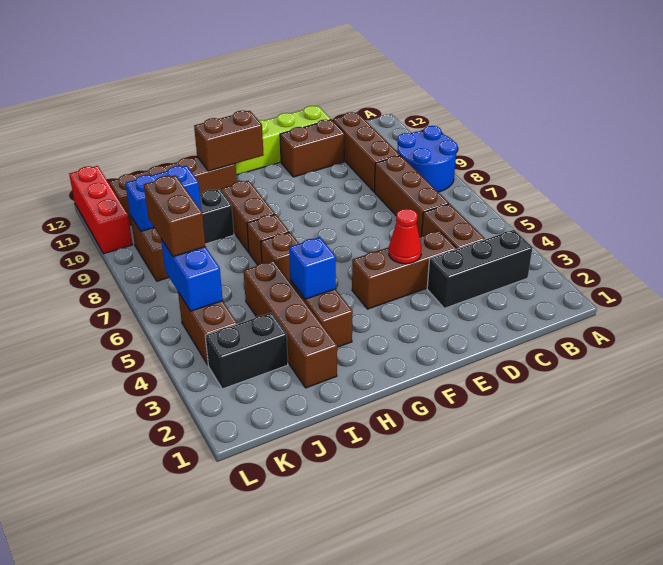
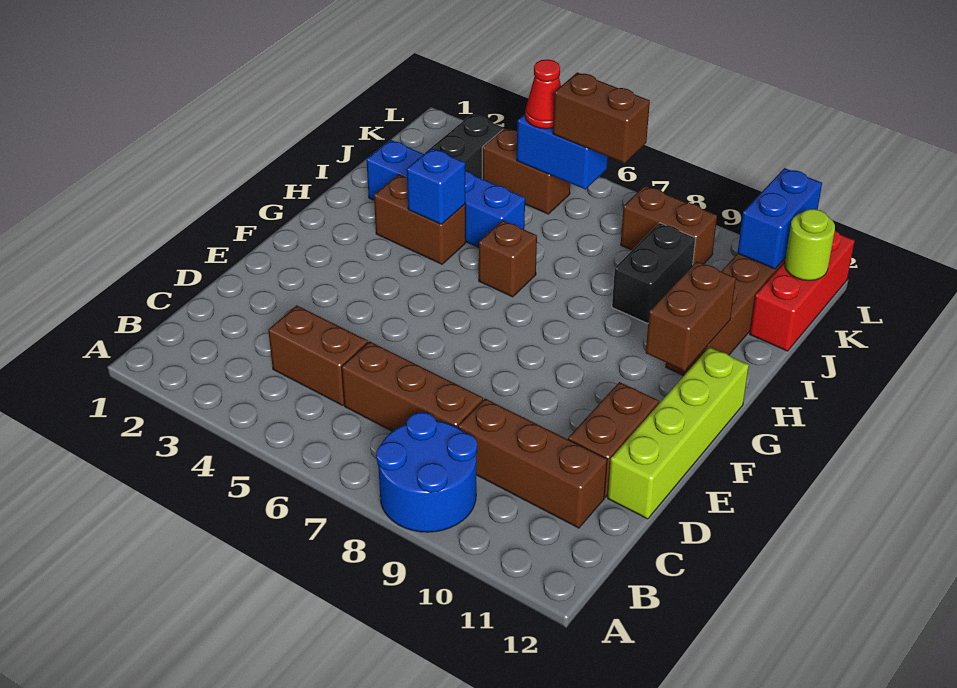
black 1x3 brick [427,230,532,308] -> none
brown 1x3 brick [352,231,456,309] -> none
red 1x1 cone [389,209,422,264] -> red 1x1 cone moved to [525,59,561,129]
brown 1x1 brick [247,214,289,265] -> none
brown 1x2 brick [221,180,275,252] -> none
brown 1x4 brick [244,261,337,388] -> blue 1x4 brick [366,140,525,247]
blue 1x2 brick [125,166,201,231] -> blue 1x2 brick moved to [738,168,822,269]
none -> lime 1x1 round brick [785,209,835,281]
red 1x3 brick [69,166,133,254] -> red 1x3 brick turned to [750,231,855,351]

